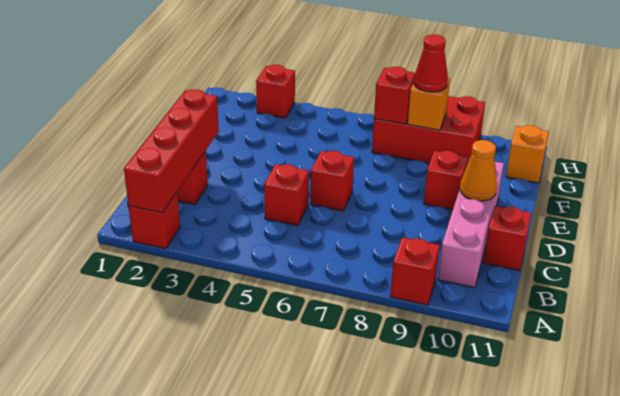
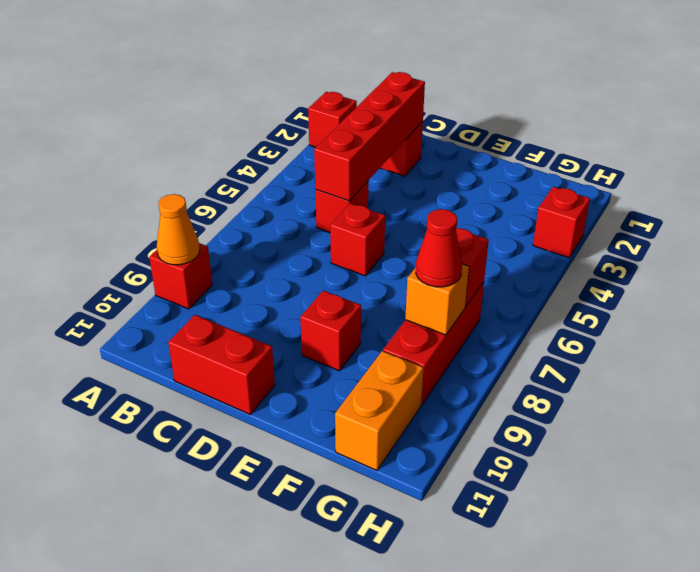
red 1x4 brick [124,90,219,213] -> red 1x4 brick turned to [314,72,425,201]
pink 1x4 brick [438,158,504,288] -> none
red 1x1 brick [483,206,531,271] -> red 1x2 brick [168,315,275,414]
orange 1x1 cone [460,140,497,201] -> orange 1x1 cone moved to [157,194,200,265]
red 2x3 brick [372,96,485,164] -> red 1x3 brick [383,282,484,405]
orange 1x1 brick [506,125,549,183] -> orange 1x2 brick [335,351,423,470]

